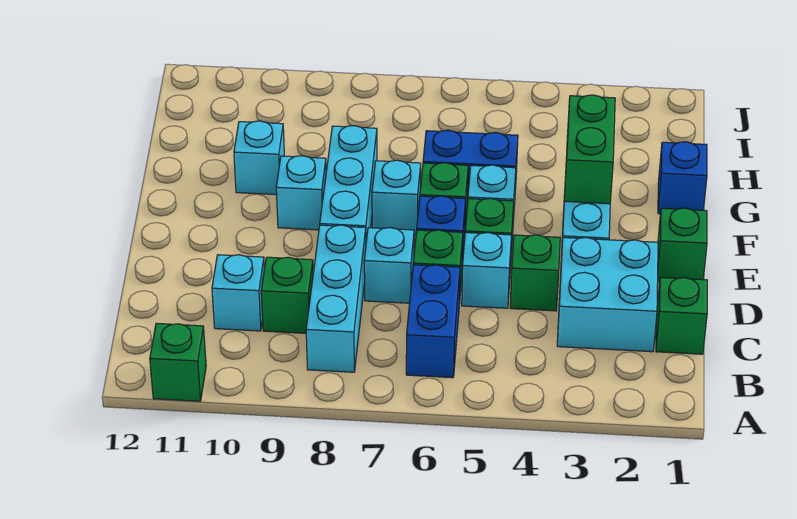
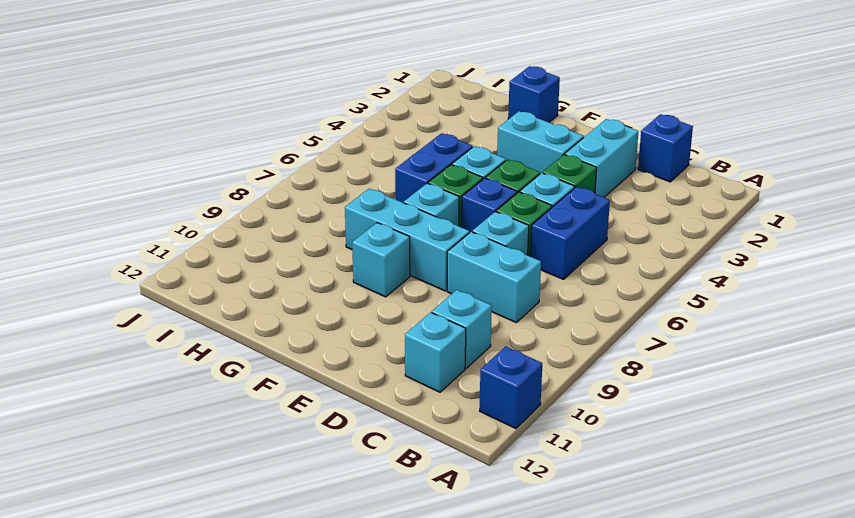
green 1x1 brick [150,323,206,401] -> blue 1x1 brick [480,346,542,429]
blue 1x2 brick [406,265,460,378] -> blue 1x2 brick turned to [530,187,610,279]
cyan 1x3 brick [306,225,366,372] -> cyan 1x2 brick [447,232,541,322]
green 1x1 brick [656,277,707,354] -> blue 1x1 brick [638,114,693,182]
cyan 2x2 brick [557,238,658,352] -> cyan 1x2 brick [565,119,638,197]
green 1x1 brick [261,257,313,333] -> none
green 1x1 brick [658,208,707,281] -> none
green 1x2 brick [564,95,615,204] -> none
cyan 1x1 brick [234,121,284,195] -> cyan 1x1 brick moved to [405,312,466,392]

